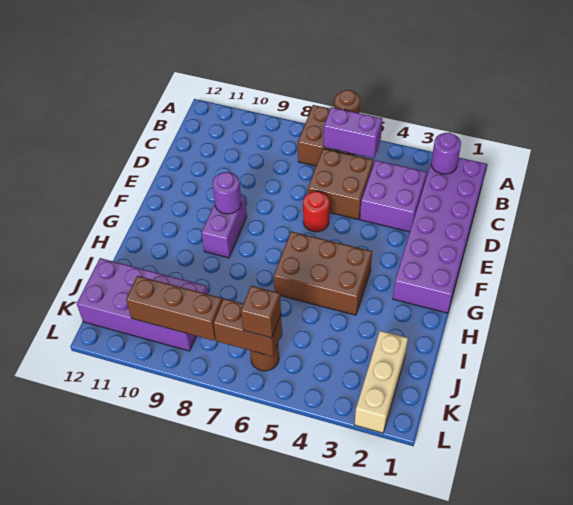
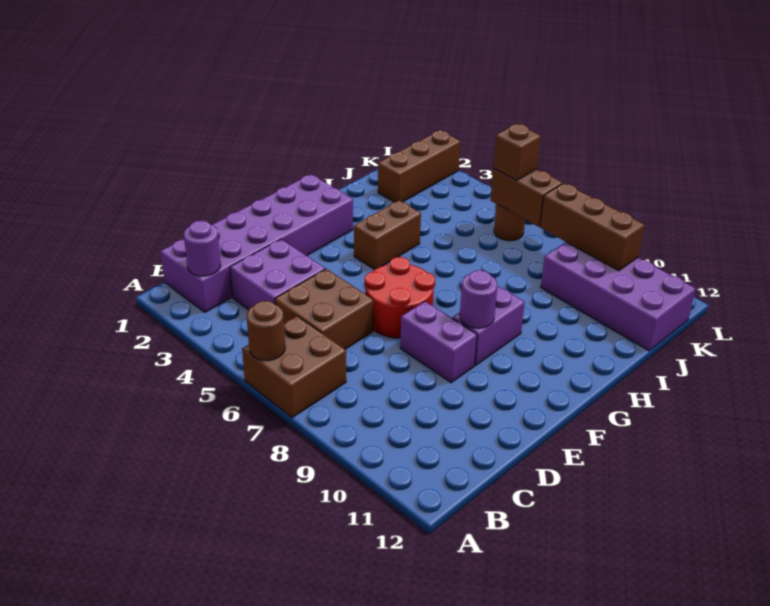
purple 1x2 brick [323,107,382,158] -> purple 1x2 brick moved to [400,301,477,383]
red 1x1 round brick [303,191,330,232] -> red 2x2 round brick [365,257,435,338]
brown 2x3 brick [274,231,372,315] -> brown 1x2 brick [354,200,421,270]
tan 1x3 brick [355,331,408,433] -> brown 1x3 brick [378,131,460,202]

